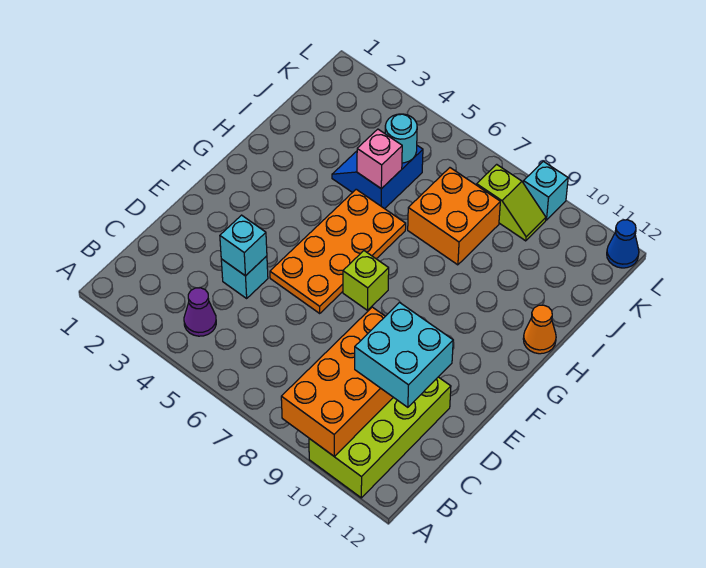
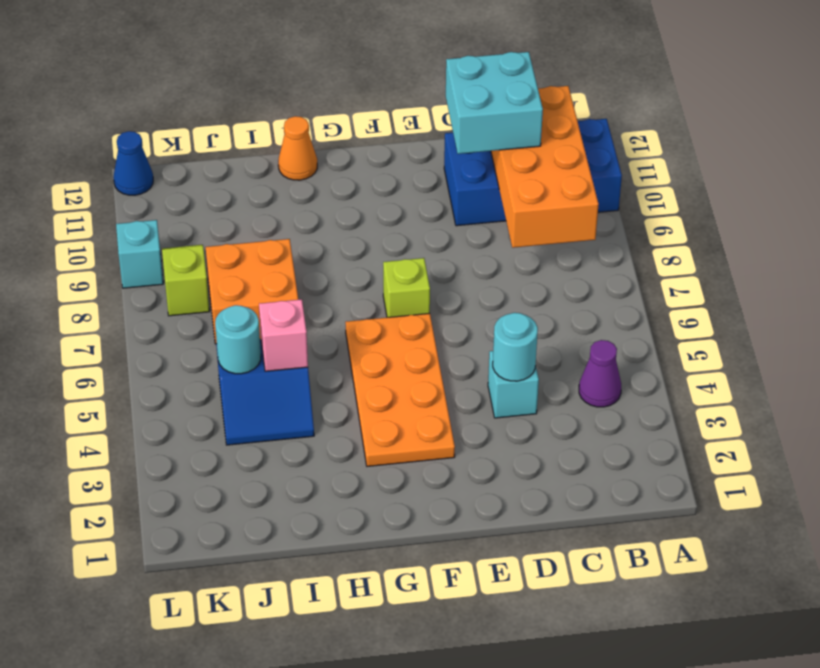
orange 2x4 brick [281,307,393,456] -> orange 2x4 brick turned to [491,86,599,248]
lime 2x4 brick [309,377,451,498] -> blue 2x4 brick [444,119,622,226]
cyan 1x1 brick [220,215,267,276] -> cyan 1x1 round brick [493,313,538,381]
orange 2x4 plate [270,189,406,314] -> orange 2x4 plate turned to [345,313,455,466]

